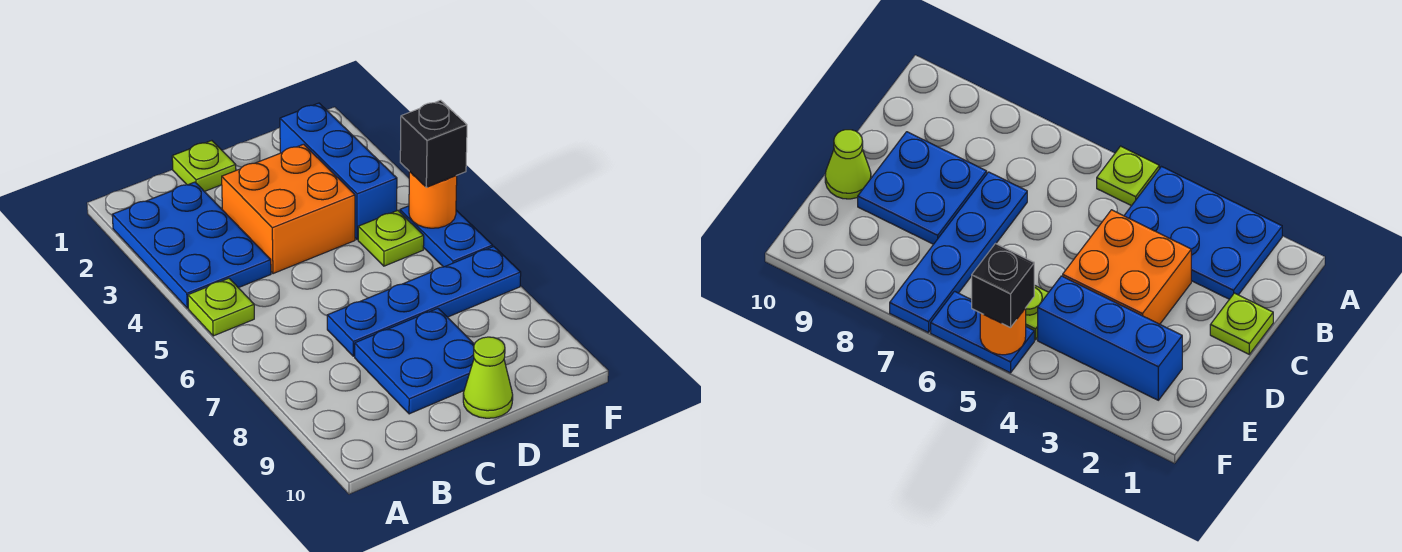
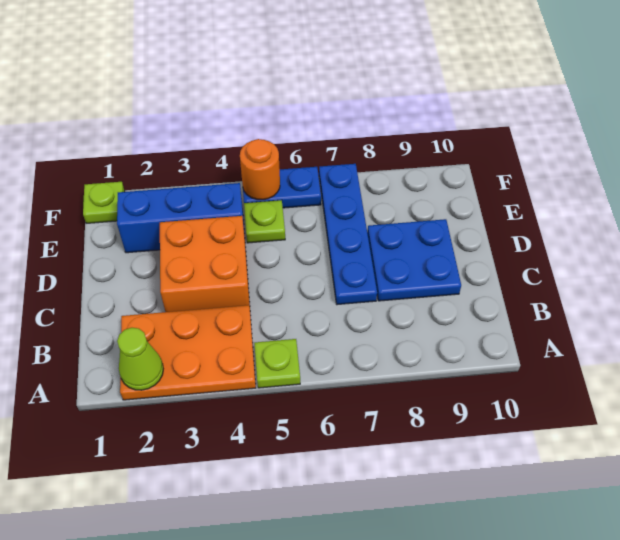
blue 2x3 plate [112,182,271,308] -> orange 2x3 plate [120,305,256,400]
lime 1x1 plate [172,141,236,192] -> lime 1x1 plate moved to [83,182,125,223]
lime 1x1 cone [463,337,513,418] -> lime 1x1 cone moved to [117,328,163,390]
black 1x1 brick [400,100,467,187] -> none

